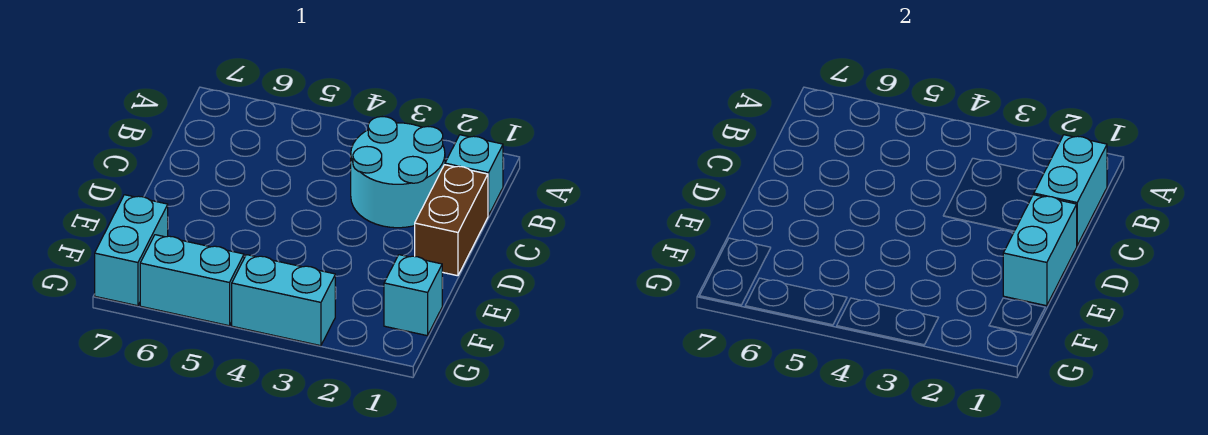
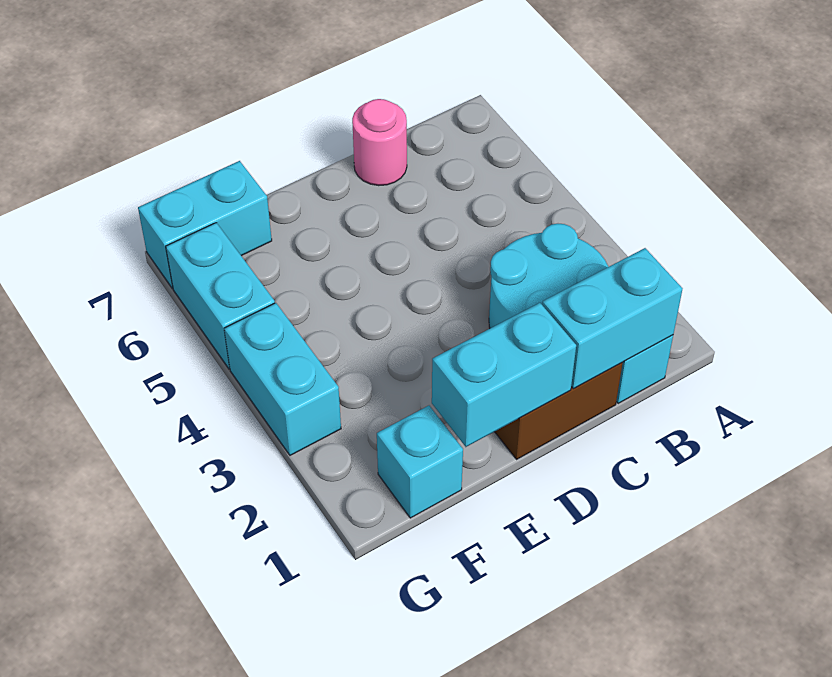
none -> pink 1x1 round brick [352,99,407,186]

